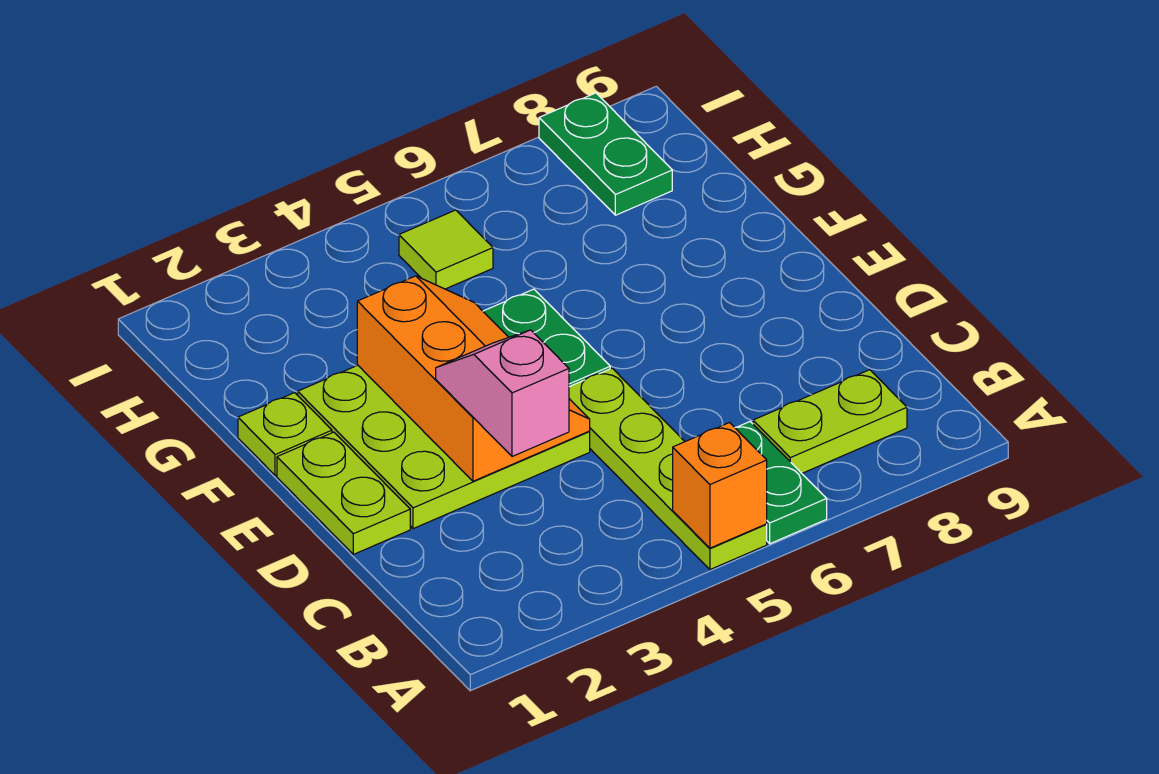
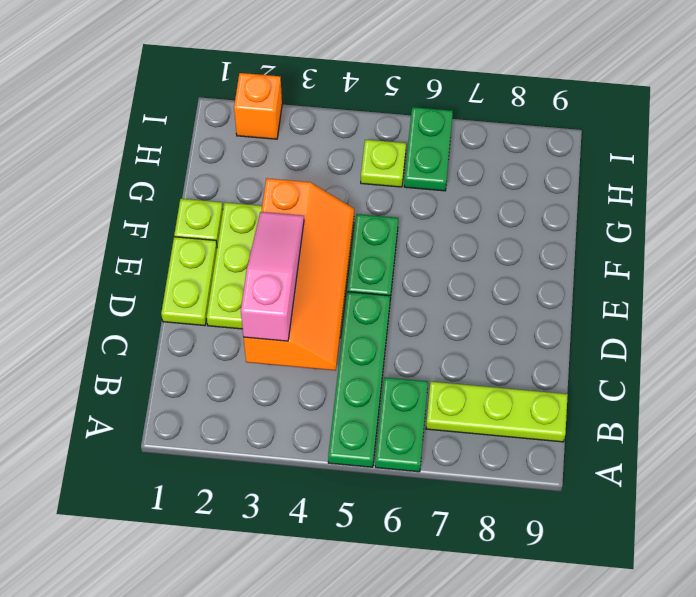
lime 1x4 plate [569,368,767,570] -> green 1x4 plate [328,292,390,467]
orange 1x1 brick [673,423,767,548] -> orange 1x1 brick moved to [234,73,282,139]
lime 1x2 plate [753,370,907,473] -> lime 1x3 plate [426,382,568,442]
pink 1x2 slope [436,330,569,457] -> pink 1x3 slope [241,212,304,341]
orange 2x3 slope [357,276,590,481] -> orange 2x4 slope [244,178,354,371]
lime 1x1 tile [399,210,493,289] -> lime 1x1 plate [361,140,406,187]
green 1x2 plate [539,93,672,215] -> green 1x2 plate moved to [404,107,453,191]

